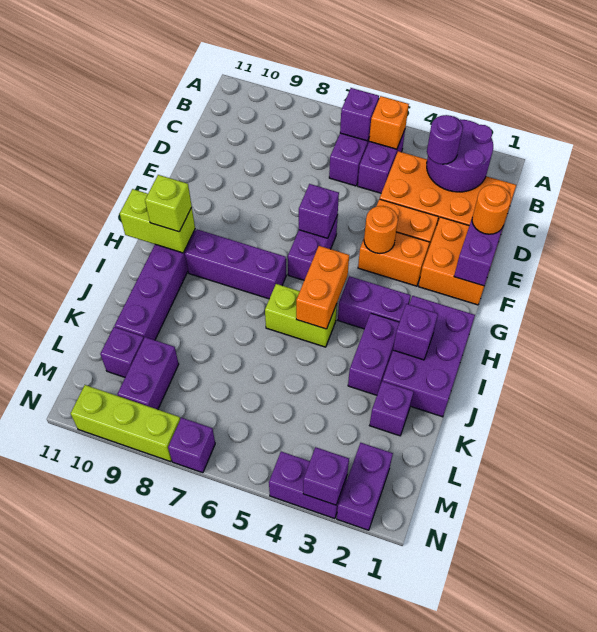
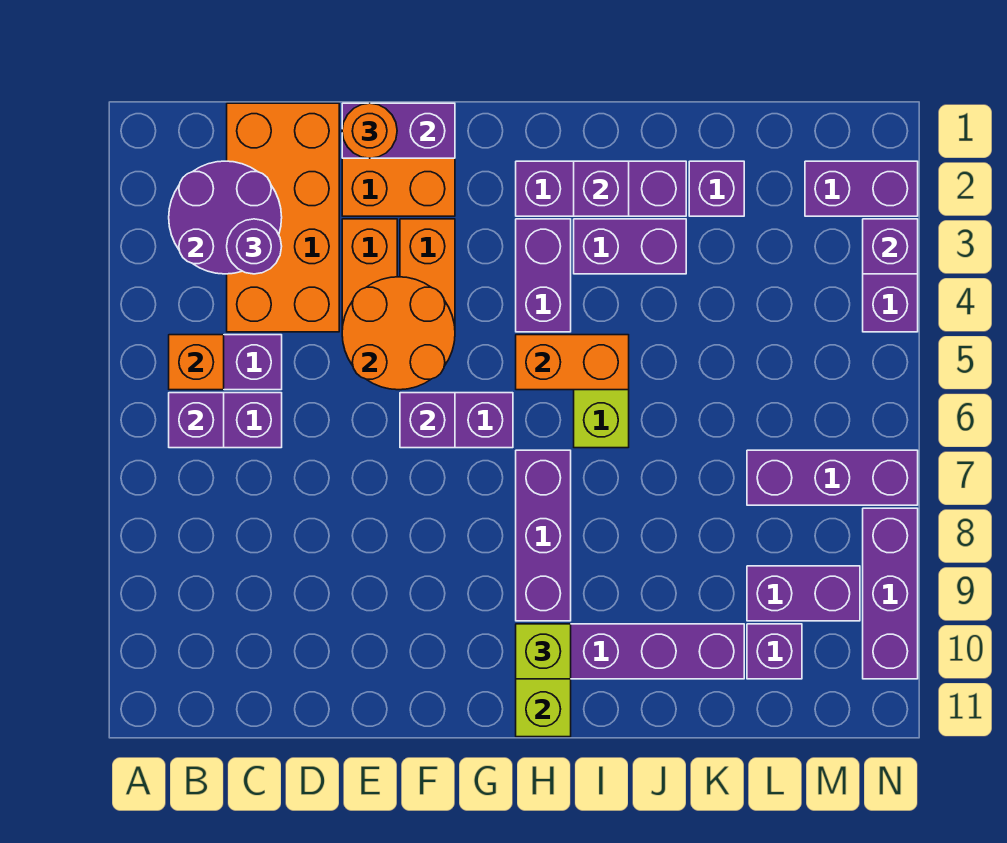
orange 1x1 round brick [364,206,398,253] -> orange 2x2 round brick [342,277,455,390]
purple 2x3 brick [382,296,475,417] -> purple 1x3 brick [516,161,686,216]
purple 1x1 brick [168,418,215,473] -> purple 1x3 brick [747,450,918,505]
lime 1x3 brick [71,385,180,462] -> purple 1x3 brick [863,508,918,679]

